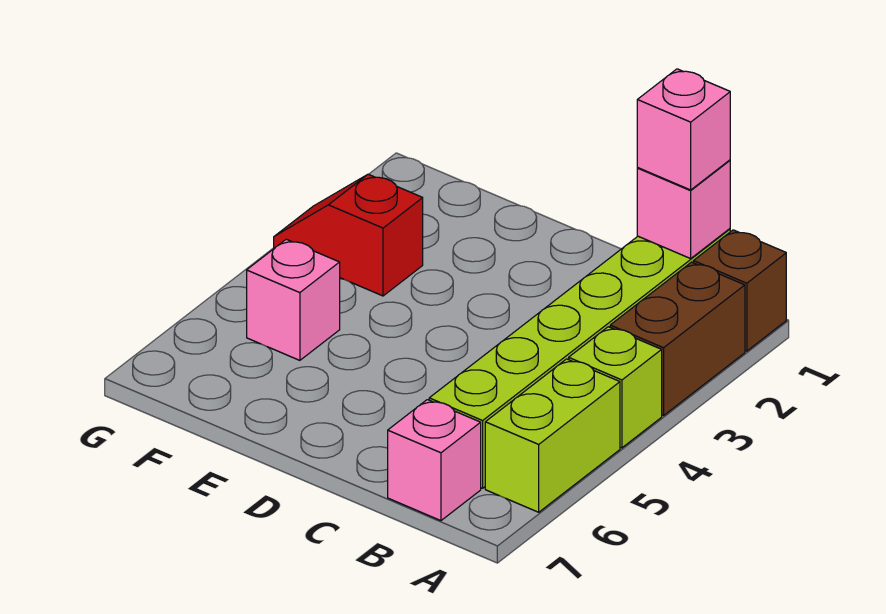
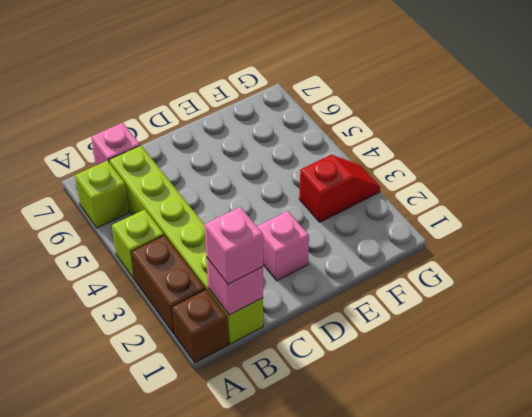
lime 1x2 brick [485,359,620,512] -> lime 1x1 brick [75,160,129,228]
pink 1x1 brick [247,239,340,360] -> pink 1x1 brick moved to [257,211,309,281]

